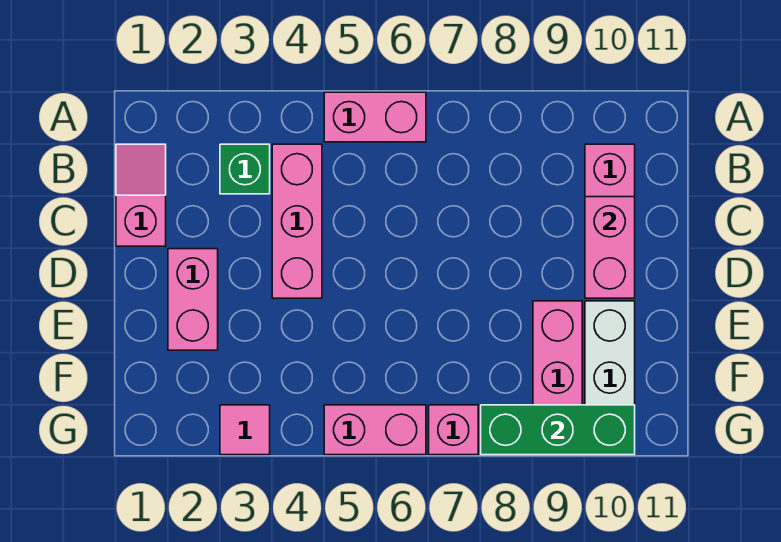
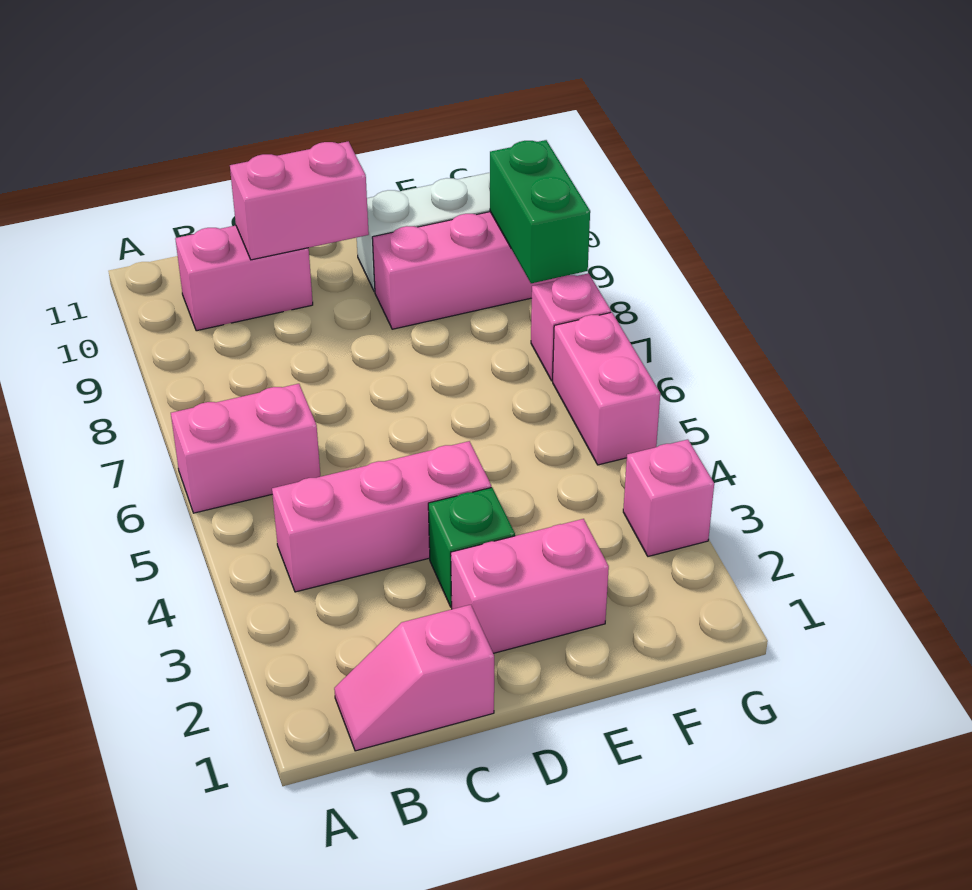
pink 1x2 brick [324,92,426,142] -> pink 1x2 brick turned to [171,384,320,513]
green 1x1 brick [220,144,270,194] -> green 1x1 brick moved to [428,487,515,607]
pink 1x1 tile [220,405,270,455] -> pink 1x1 brick [623,440,714,556]
green 1x3 brick [481,405,635,455] -> green 1x2 brick [490,140,590,283]

